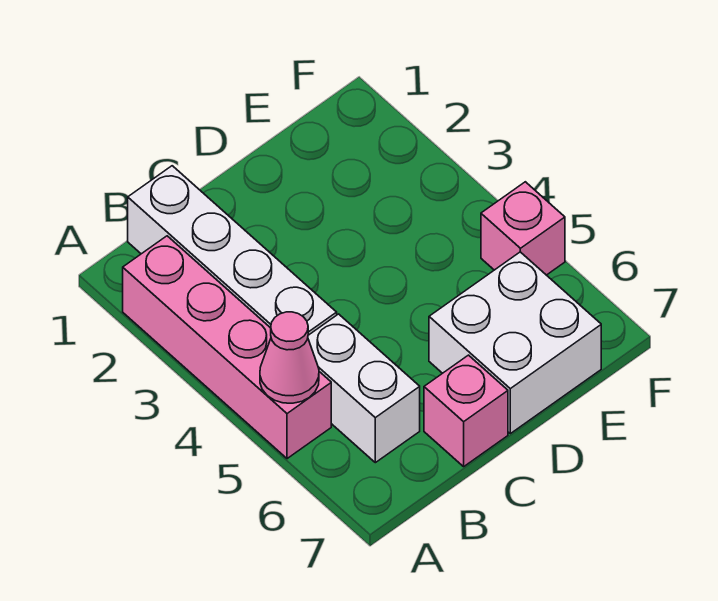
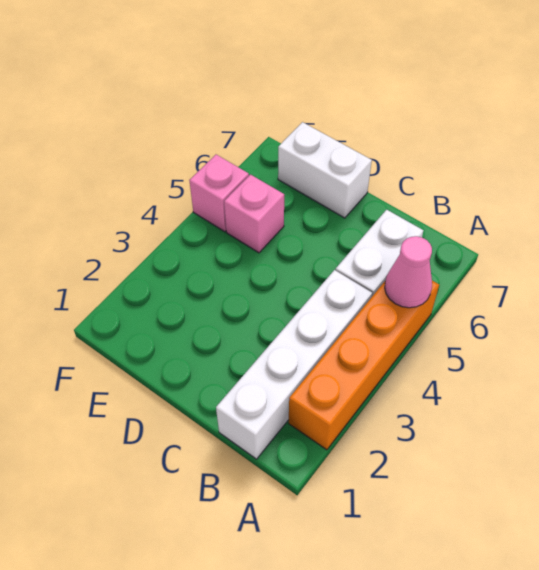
pink 1x4 brick [123,236,331,459] -> orange 1x4 brick [289,280,439,450]
pink 1x1 brick [424,355,508,467] -> pink 1x1 brick moved to [224,175,284,253]
white 2x2 brick [429,252,601,434] -> white 1x2 brick [278,122,372,218]

